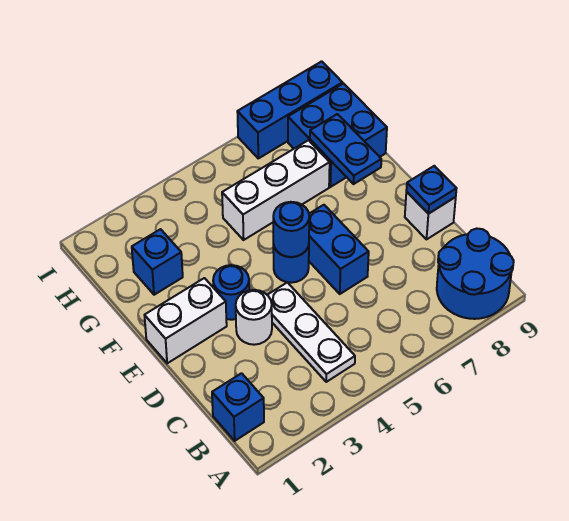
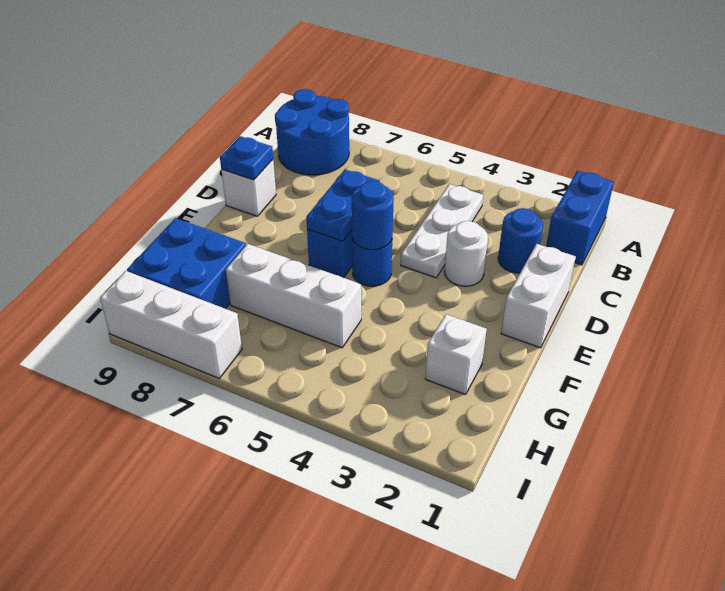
blue 1x1 brick [212,373,264,441] -> blue 1x2 brick [546,171,614,265]
white 1x2 brick [144,278,227,363] -> white 1x2 brick turned to [501,244,576,348]
blue 1x1 round brick [213,265,249,320] -> blue 1x1 round brick moved to [498,208,543,273]
blue 1x2 plate [310,114,381,184] -> blue 1x2 plate moved to [306,170,380,241]
blue 1x1 brick [132,229,183,295] -> white 1x1 brick [425,314,487,395]
blue 1x3 brick [237,61,343,158] -> white 1x3 brick [100,271,242,378]

